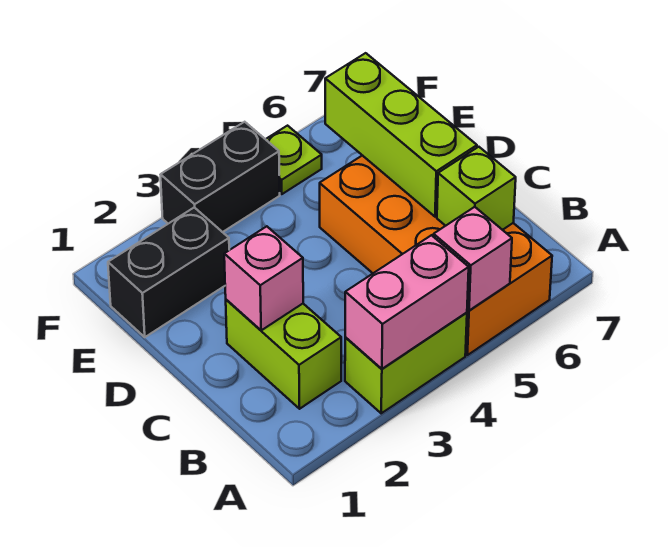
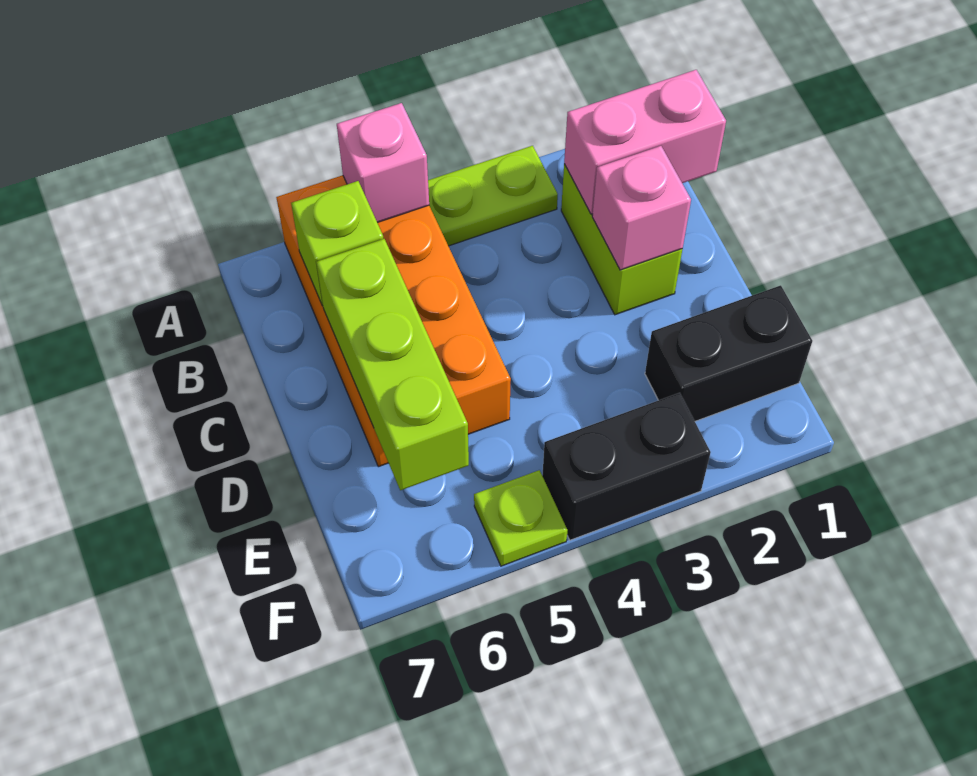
lime 1x2 brick [345,313,467,413] -> lime 1x2 plate [428,146,558,246]
pink 1x2 brick [345,235,469,369] -> pink 1x2 brick moved to [564,70,726,214]

